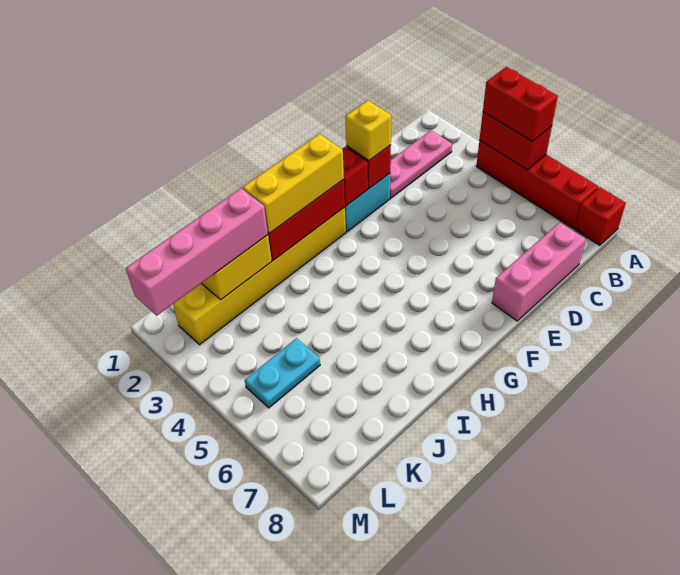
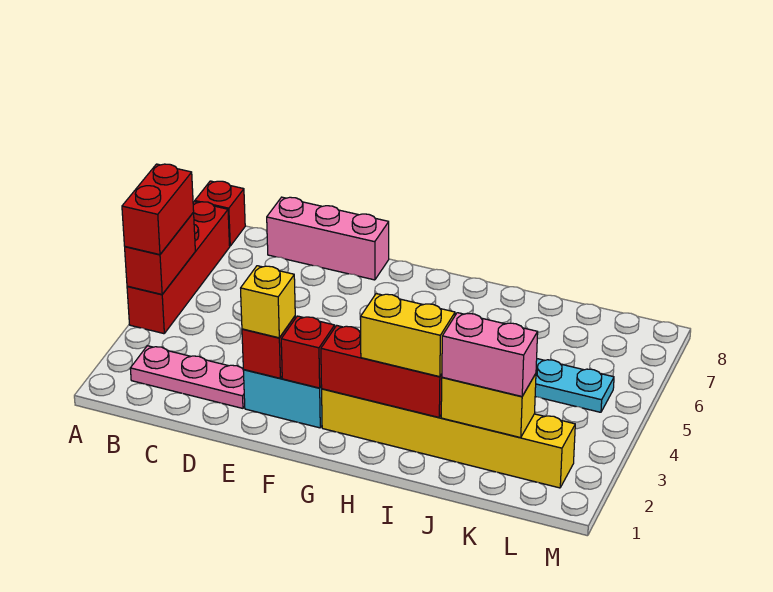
yellow 1x3 brick [243,134,344,233] -> yellow 1x2 brick [361,294,455,377]
pink 1x4 brick [126,188,268,316] -> pink 1x2 brick [442,313,538,396]

